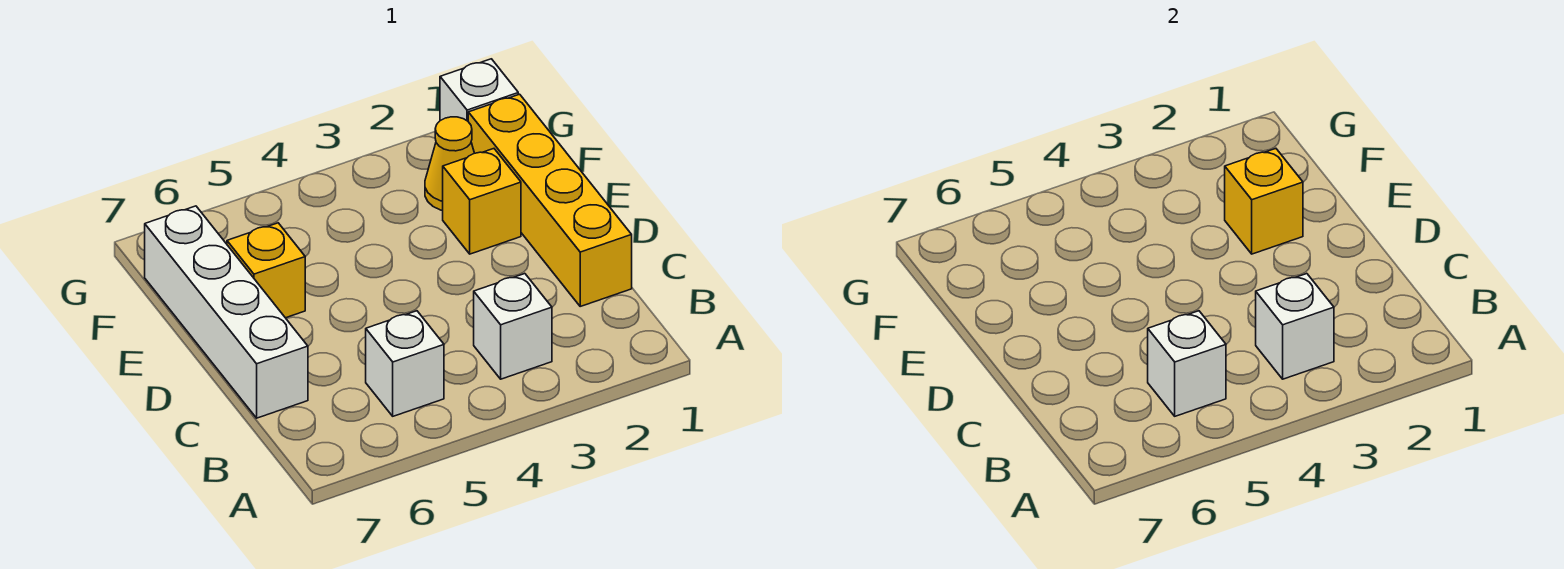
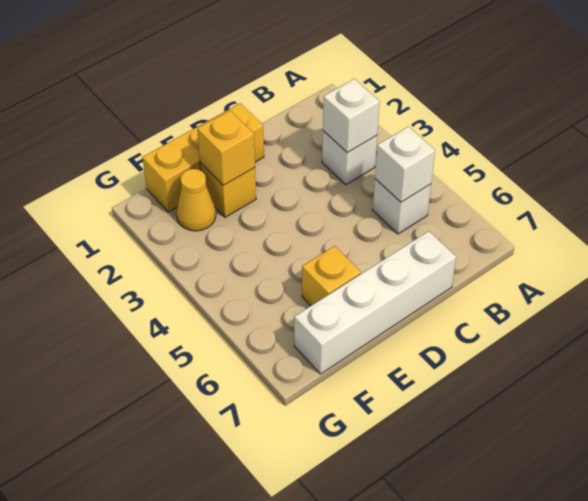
yellow 1x4 brick [468,94,632,306] -> yellow 1x3 brick [142,103,264,212]
white 1x1 brick [440,59,518,121] -> none

